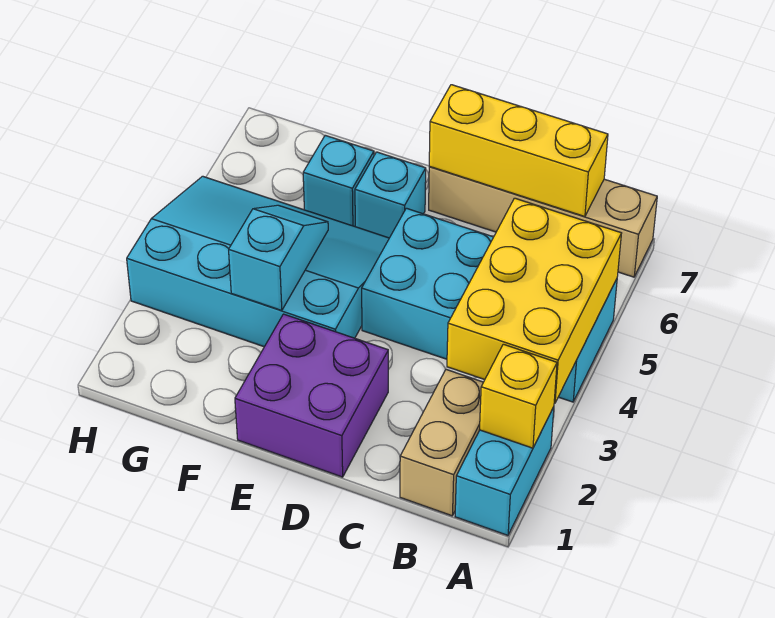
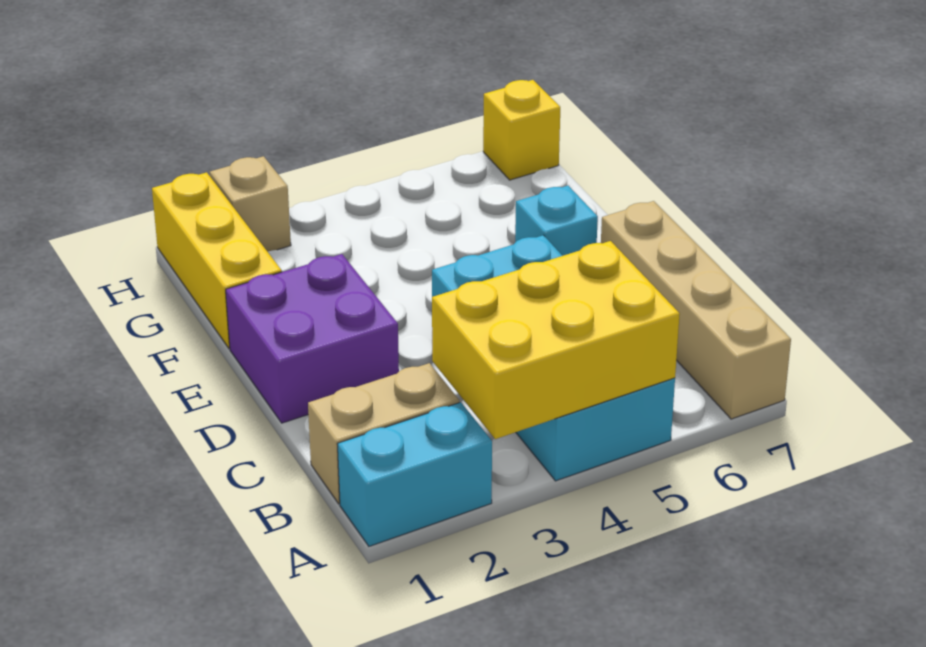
yellow 1x1 brick [480,344,557,448] -> yellow 1x1 brick moved to [483,80,560,180]
yellow 1x3 brick [429,85,608,217] -> yellow 1x3 brick moved to [152,172,282,348]
cyan 3x4 slope [127,176,389,347] -> none
cyan 1x2 slope [229,205,328,311] -> none
cyan 1x1 brick [303,135,374,226] -> none
none -> tan 1x1 brick [210,156,291,252]

